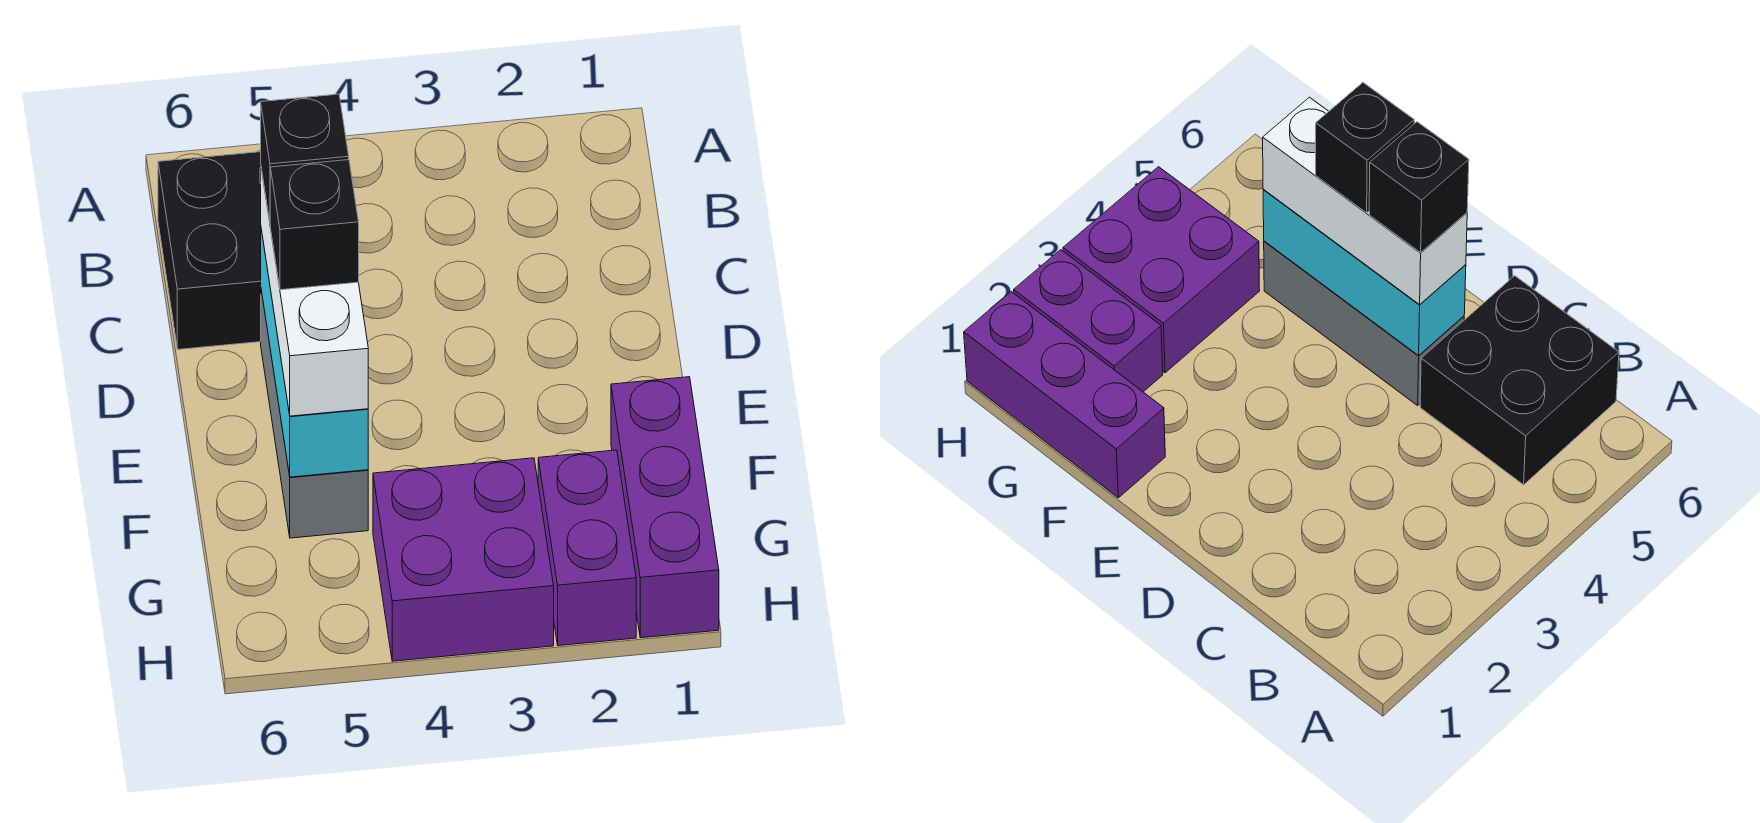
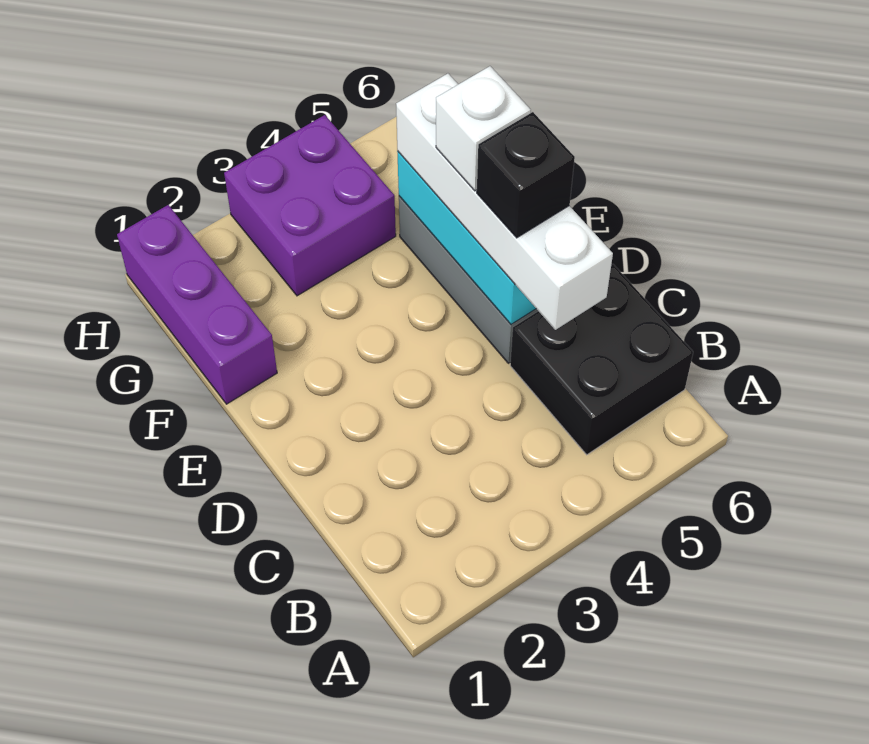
white 1x3 brick [261,169,368,416] -> white 1x4 brick [396,74,613,330]
black 1x1 brick [270,160,359,290] -> white 1x1 brick [436,66,531,191]
purple 1x2 brick [538,450,636,646] -> none

